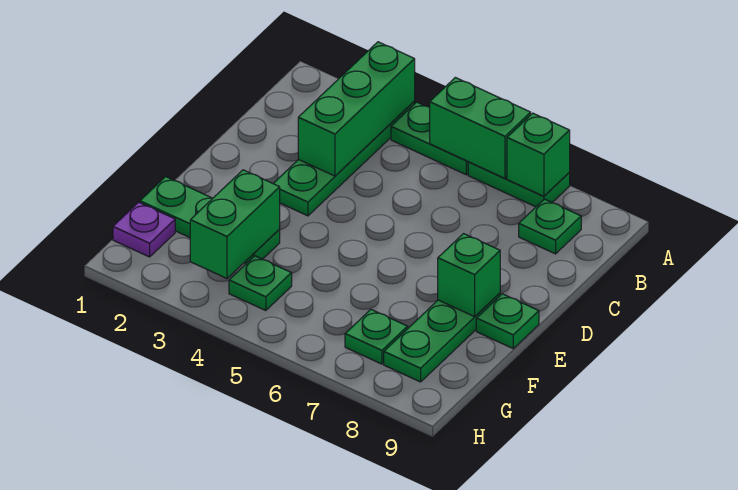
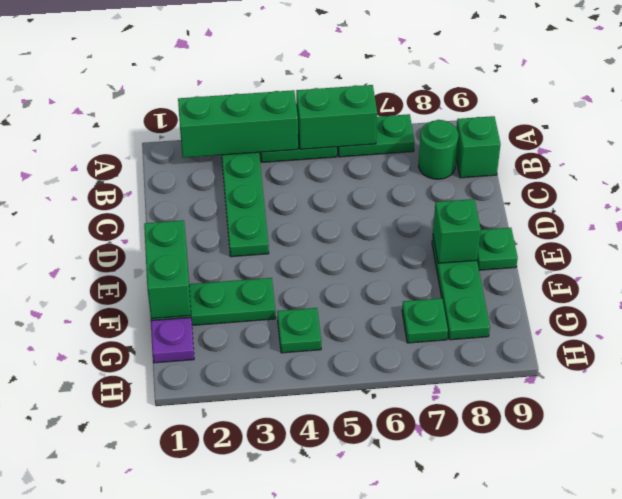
green 1x3 brick [298,42,415,176] -> green 1x3 brick turned to [178,90,298,158]
green 1x1 brick [507,113,570,196] -> green 1x1 brick moved to [456,116,501,178]
green 1x1 plate [519,199,581,254] -> green 1x1 round brick [419,120,458,179]
green 1x2 brick [190,170,280,278] -> green 1x2 brick moved to [144,220,191,319]

